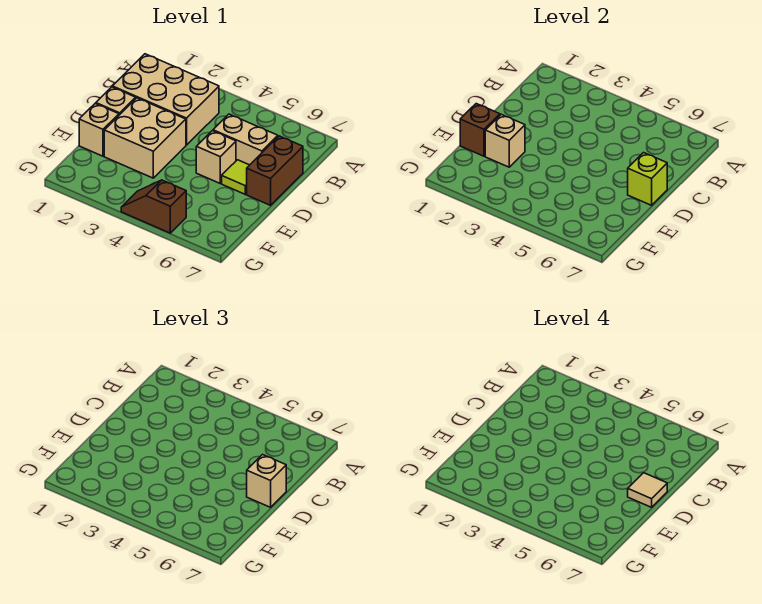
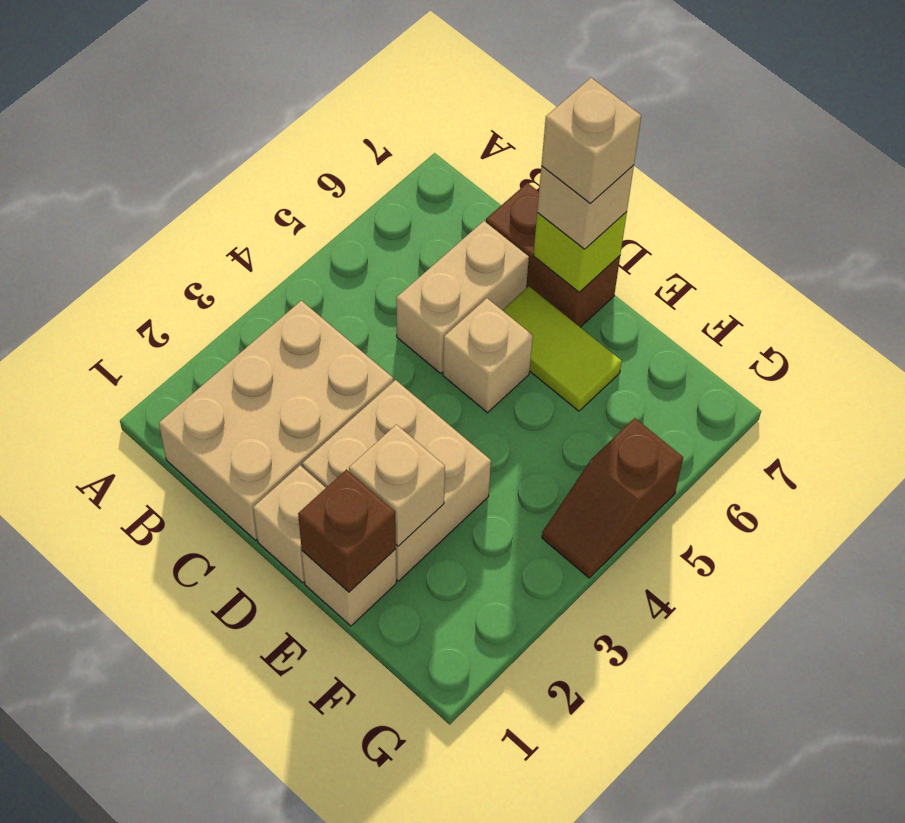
lime 1x1 tile [222,160,249,194] -> lime 1x2 tile [502,286,622,411]
tan 1x1 tile [628,473,667,507] -> tan 1x1 brick [541,78,641,204]

